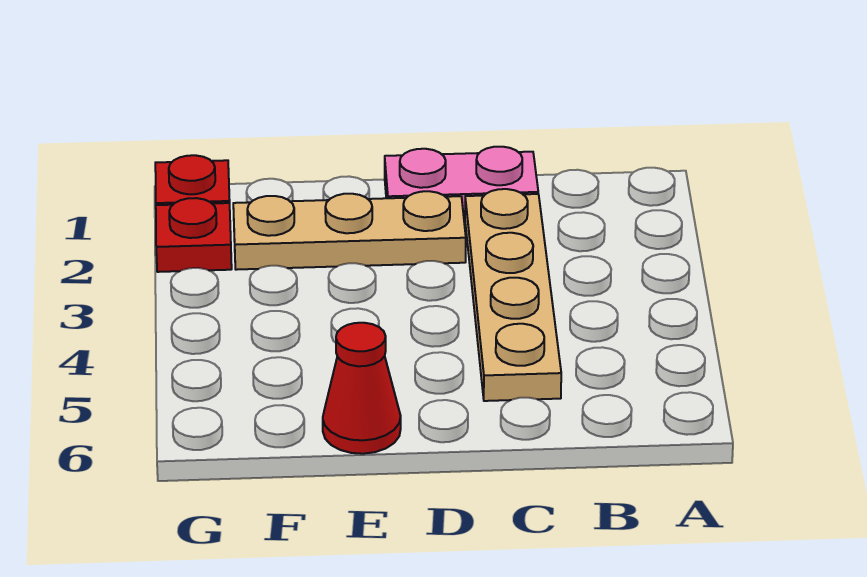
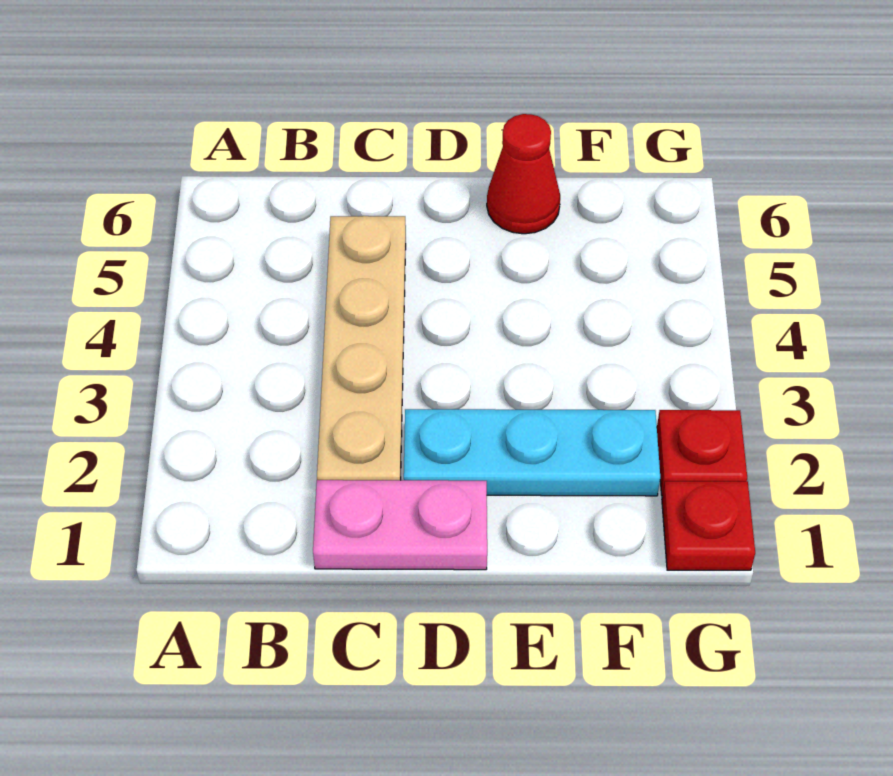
tan 1x3 plate [233,191,466,270] -> cyan 1x3 plate [404,409,660,496]

